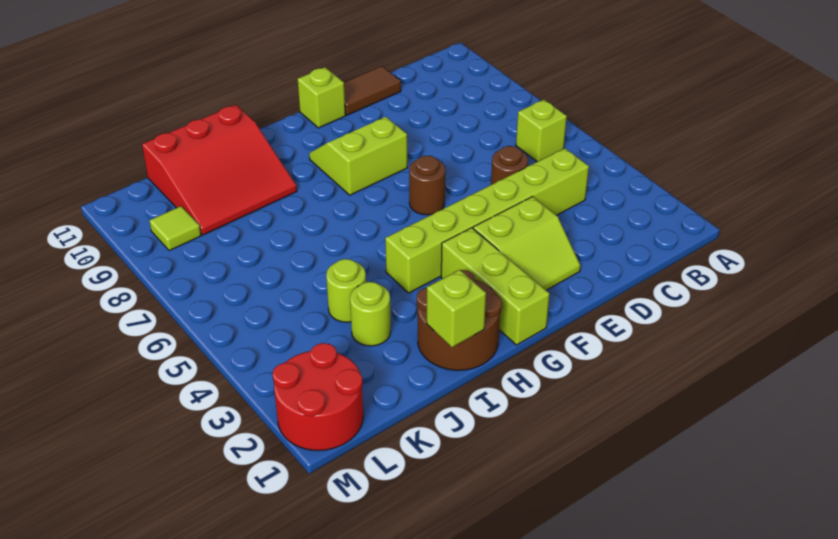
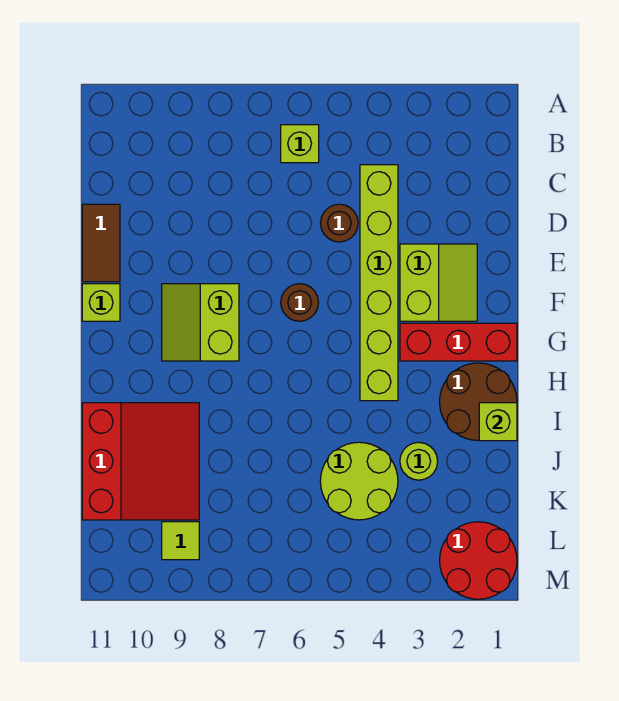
lime 1x3 brick [441,228,549,345] -> red 1x3 brick [400,323,517,361]
lime 1x1 round brick [326,259,366,322] -> lime 2x2 round brick [320,442,398,520]

